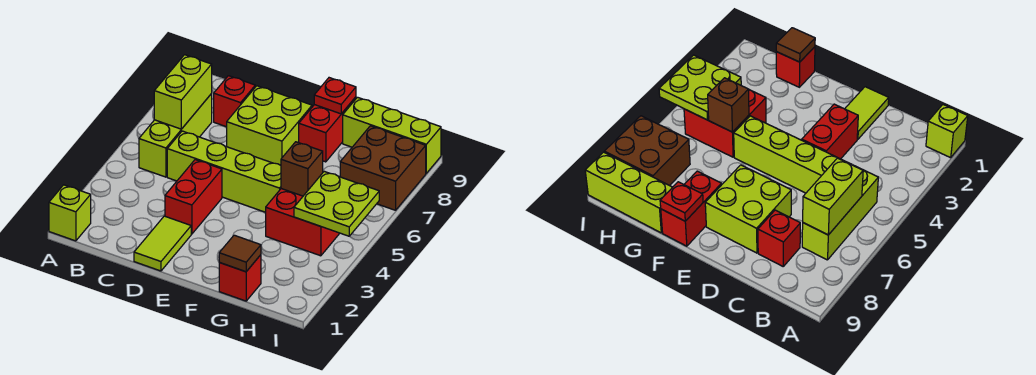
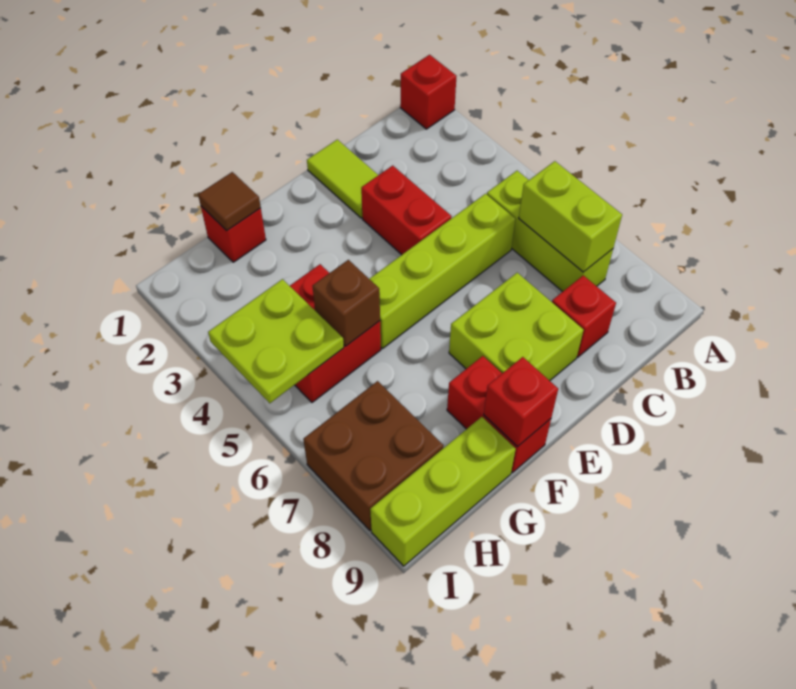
lime 1x1 brick [49,185,91,241] -> red 1x1 brick [400,55,456,129]
red 1x1 plate [314,78,356,114] -> red 1x1 brick [484,357,558,447]

